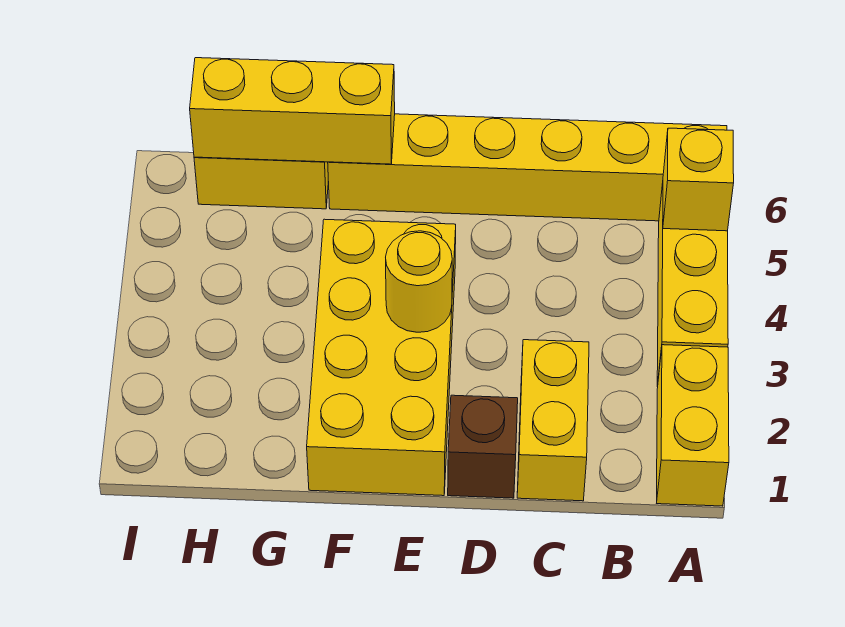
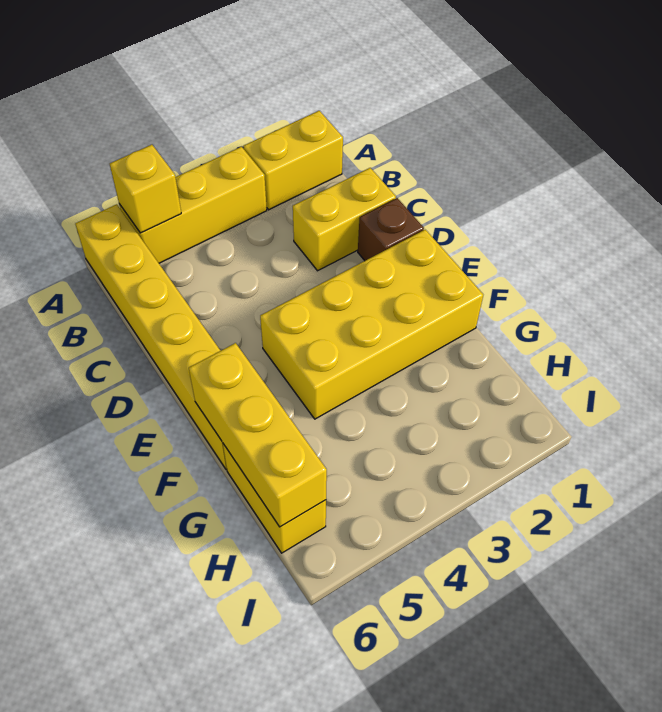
yellow 1x1 round brick [386,231,452,332] -> none

